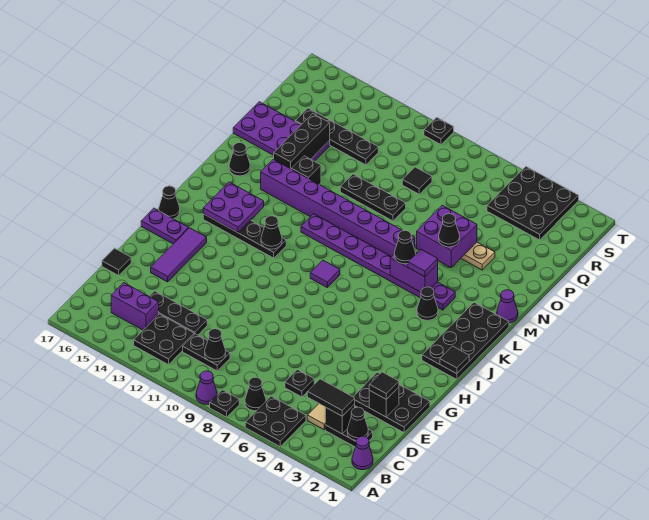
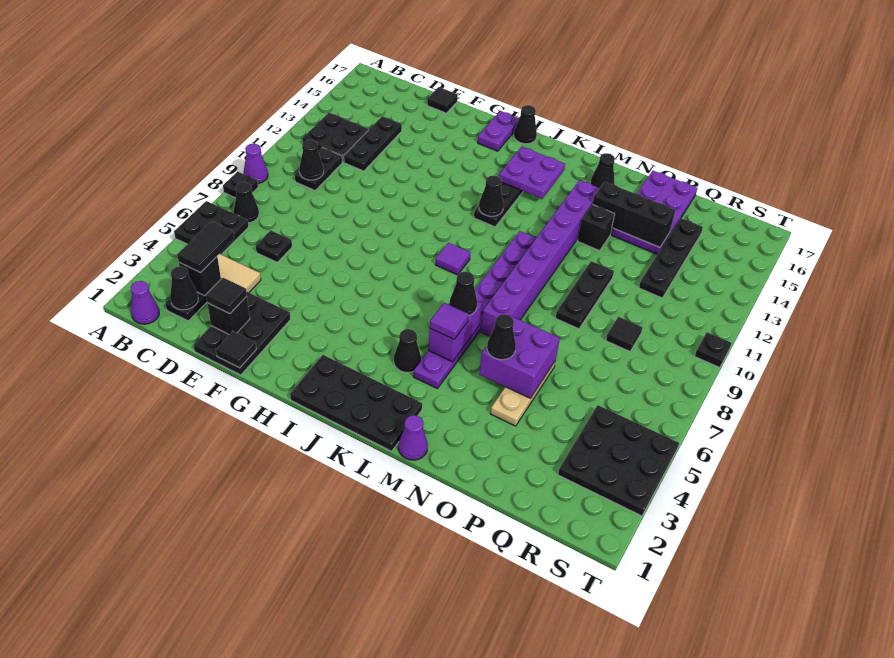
purple 1x2 brick [111,283,159,330] -> none
purple 1x3 tile [151,228,207,282] -> none
black 1x1 tile [440,346,469,374] -> black 1x1 tile moved to [216,331,256,368]

